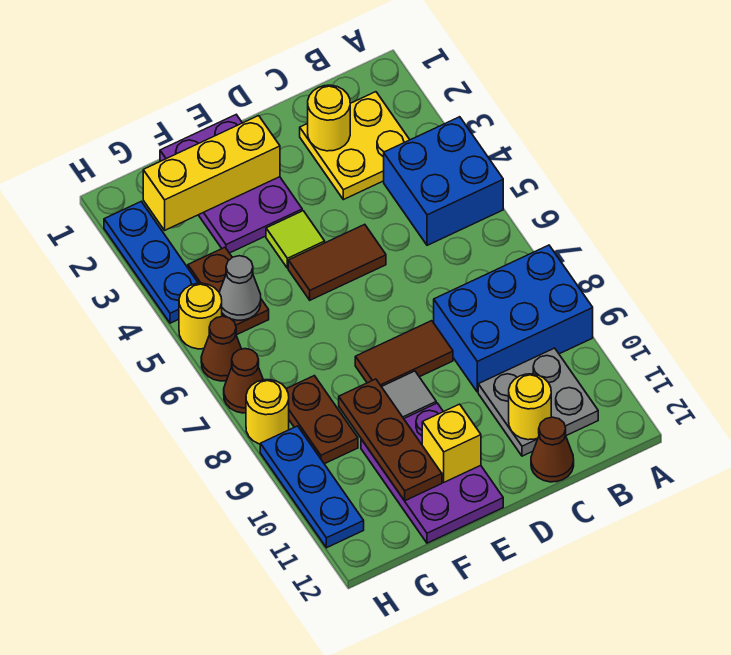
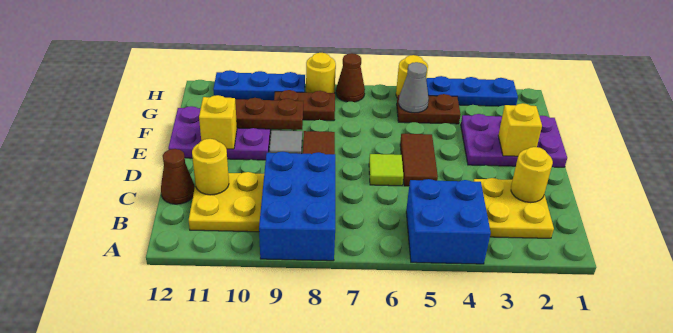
grey 2x2 plate [478,348,598,456] -> yellow 2x2 plate [189,172,264,232]
yellow 1x3 brick [143,116,280,230] -> yellow 1x1 brick [498,103,542,156]
lime 1x1 tile [266,211,325,268] -> lime 1x1 tile moved to [369,154,403,186]
brown 1x1 cone [201,316,241,381] -> none

